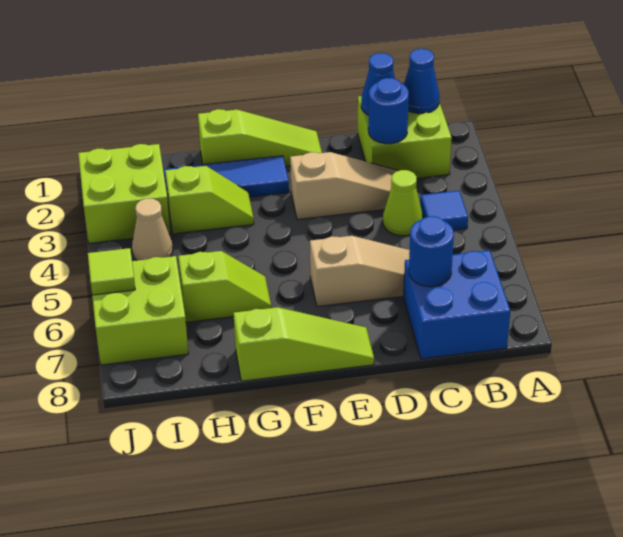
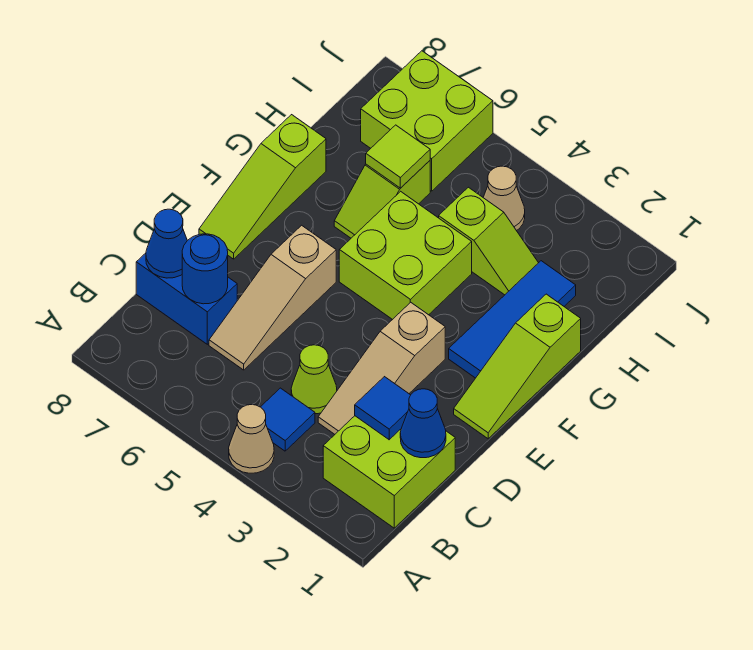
none -> tan 1x1 cone [229,405,274,473]
blue 1x1 cone [404,49,439,114] -> blue 1x1 cone moved to [146,209,187,278]
blue 2x2 brick [404,250,510,359] -> blue 1x2 brick [136,253,237,344]
blue 1x1 round brick [368,78,409,144] -> blue 1x1 tile [355,377,410,440]
lime 1x2 slope [165,166,254,234] -> lime 1x2 slope turned to [439,187,538,295]
lime 2x2 brick [78,144,171,243] -> lime 2x2 brick moved to [339,191,472,320]
lime 1x1 tile [88,248,135,295] -> lime 1x1 tile moved to [366,125,430,188]

